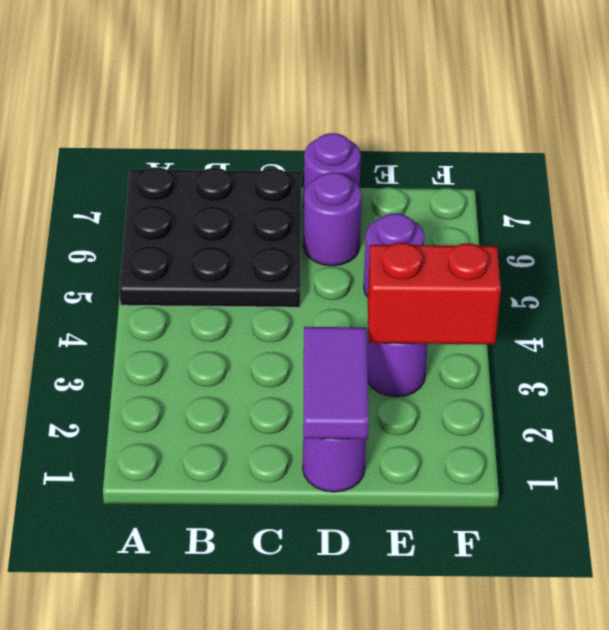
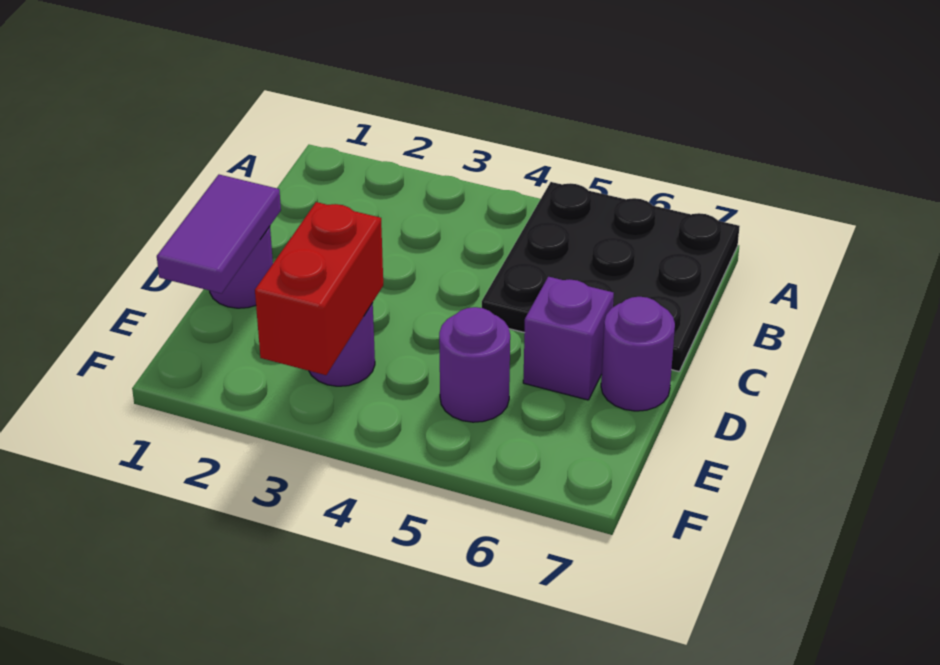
purple 1x2 tile [304,327,369,439] -> purple 1x2 tile turned to [157,175,281,294]
purple 1x1 round brick [303,172,362,266] -> purple 1x1 brick [523,277,614,400]

